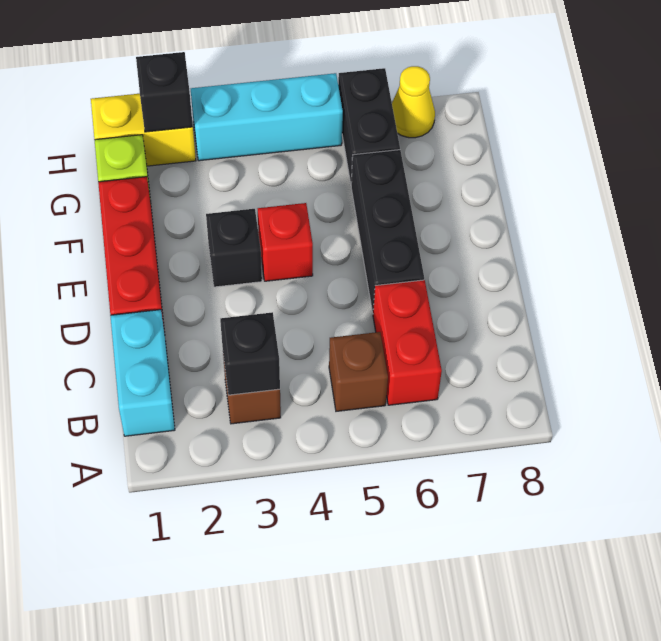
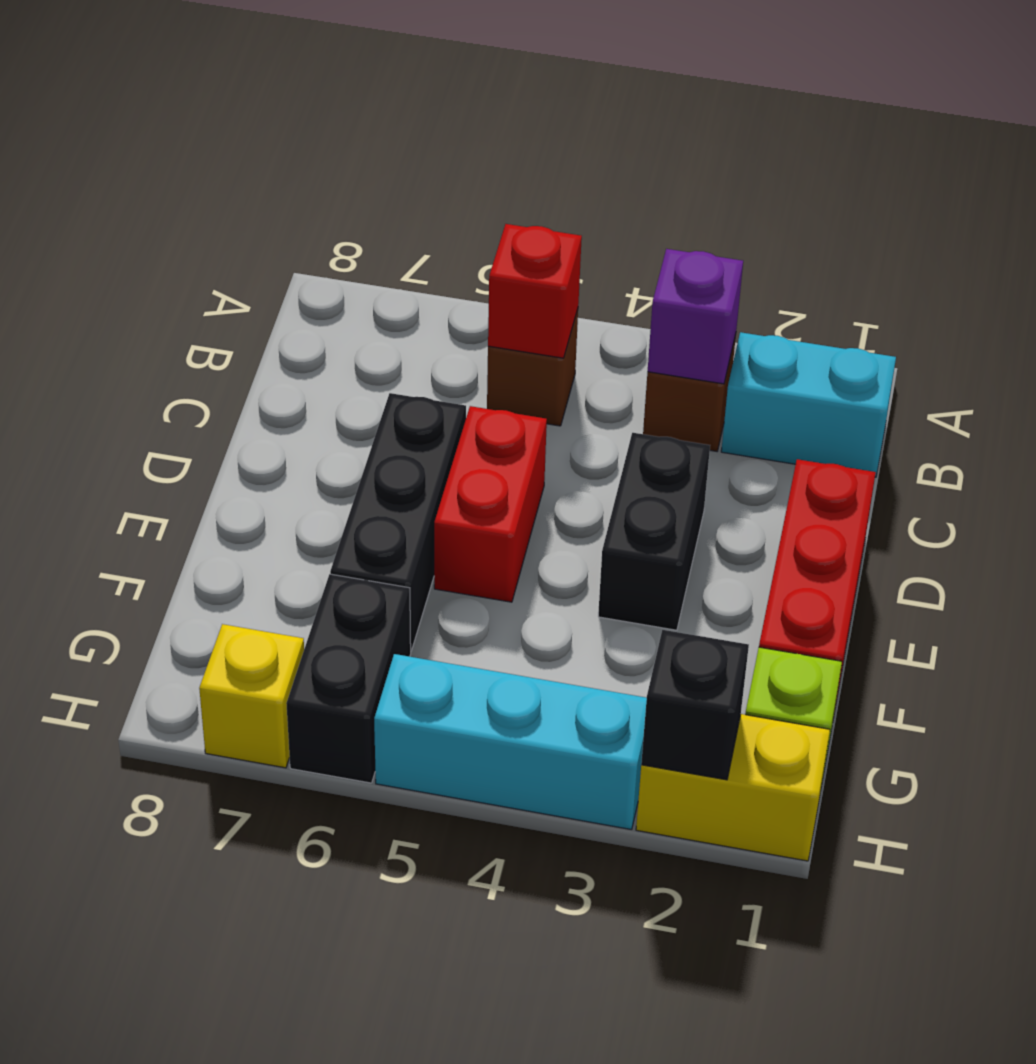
cyan 1x2 brick [110,310,175,436] -> cyan 1x2 brick turned to [721,332,896,477]
black 1x1 brick [220,312,280,395] -> purple 1x1 brick [648,249,743,384]
red 1x2 brick [373,280,442,405] -> red 1x2 brick moved to [434,406,547,602]
black 1x1 brick [206,209,262,287] -> black 1x2 brick [598,433,710,630]
red 1x1 brick [258,203,313,281] -> red 1x1 brick moved to [488,224,582,358]
yellow 1x1 cone [392,66,435,138] -> yellow 1x1 brick [199,624,304,768]

